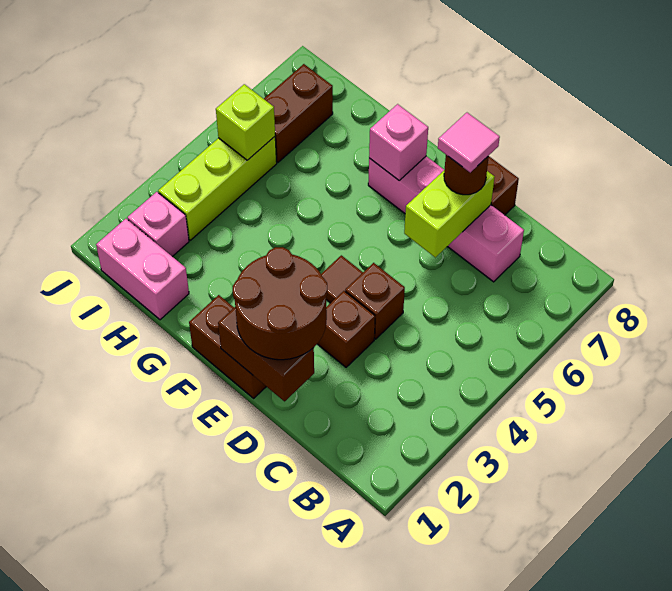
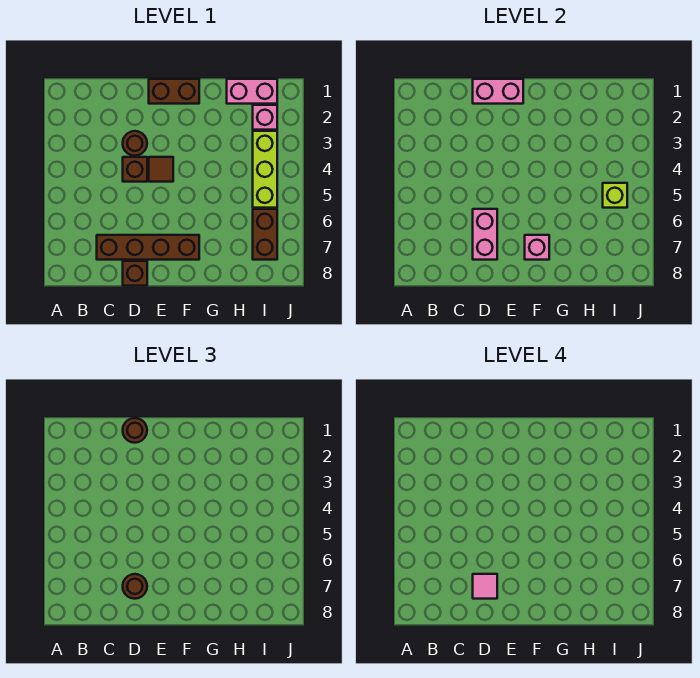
pink 1x4 brick [368,156,524,282] -> brown 1x4 brick [97,235,199,260]
brown 1x2 brick [218,307,314,401] -> pink 1x2 brick [473,79,523,104]
brown 2x2 round brick [233,247,327,360] -> brown 1x1 round brick [123,418,147,443]
brown 1x1 brick [318,291,375,367] -> brown 1x1 round brick [123,131,147,156]
lime 1x2 brick [404,171,495,257] -> pink 1x2 brick [473,209,497,260]

